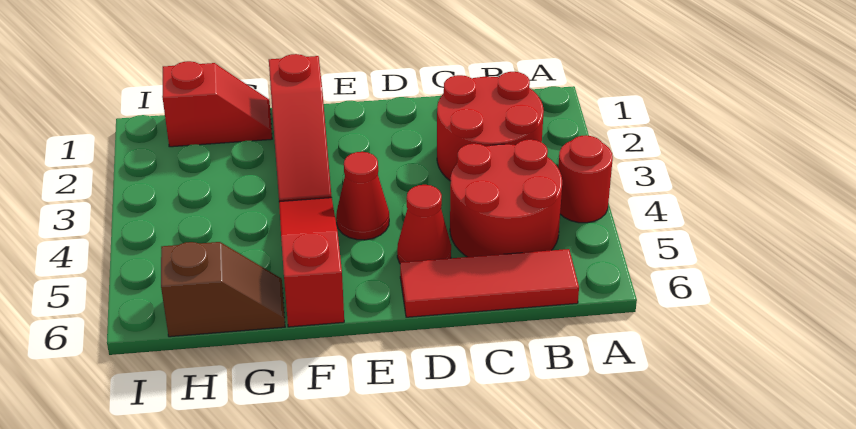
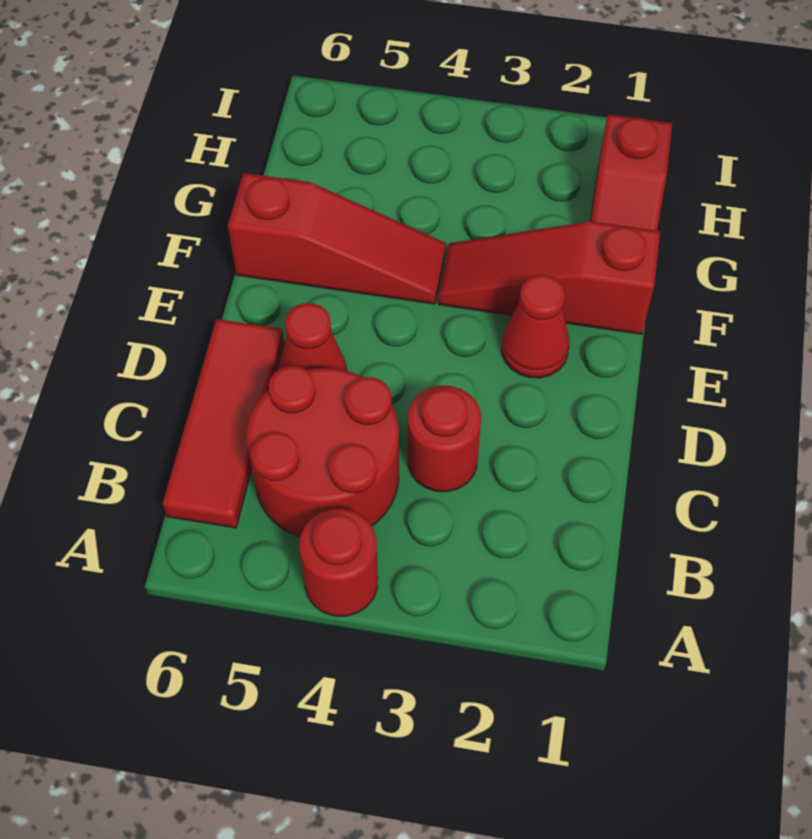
red 2x2 round brick [437,72,544,181] -> red 1x1 round brick [408,386,481,492]
red 1x1 cone [336,152,389,240] -> red 1x1 cone moved to [502,275,569,378]
brown 1x2 slope [161,242,285,337] -> none

